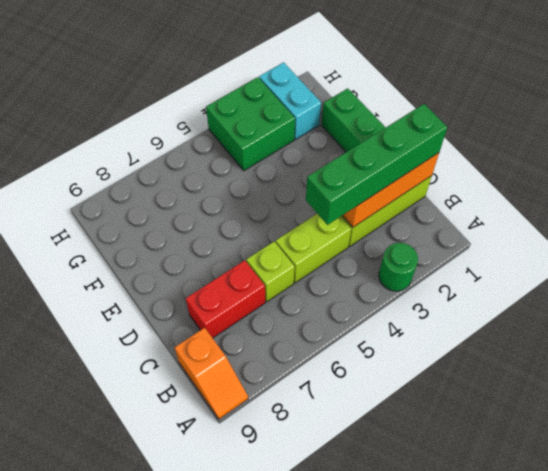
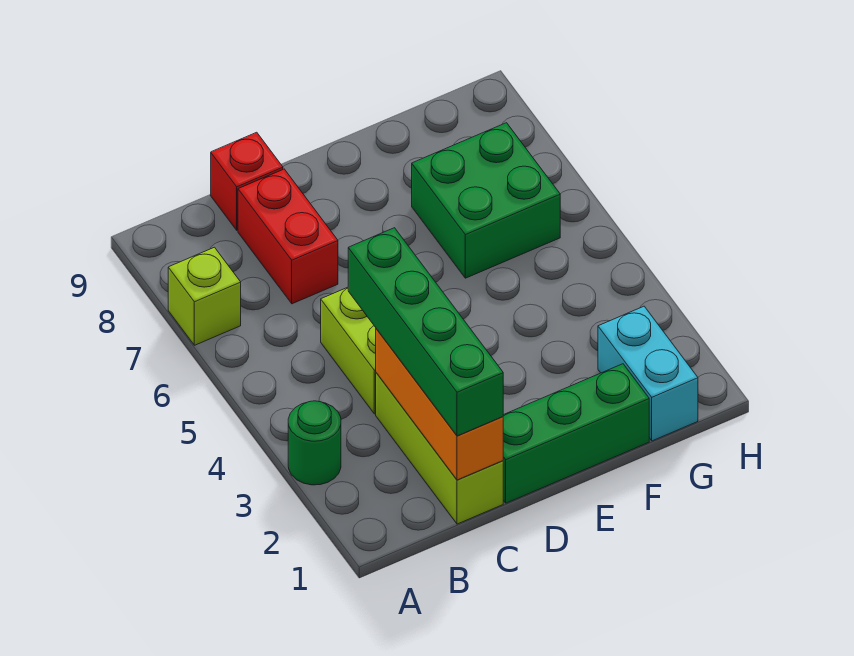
orange 1x2 slope [174,328,248,419] -> none
lime 1x1 brick [246,242,295,302] -> lime 1x1 brick moved to [168,247,241,345]
none -> red 1x1 brick [211,132,283,230]
cyan 1x2 brick [259,62,321,139] -> cyan 1x2 brick turned to [598,306,698,441]
green 2x2 brick [206,77,295,171] -> green 2x2 brick moved to [412,123,560,278]

